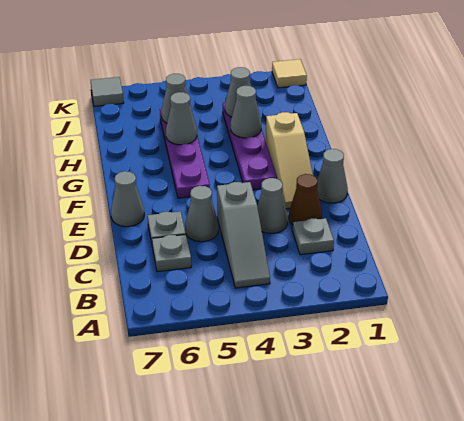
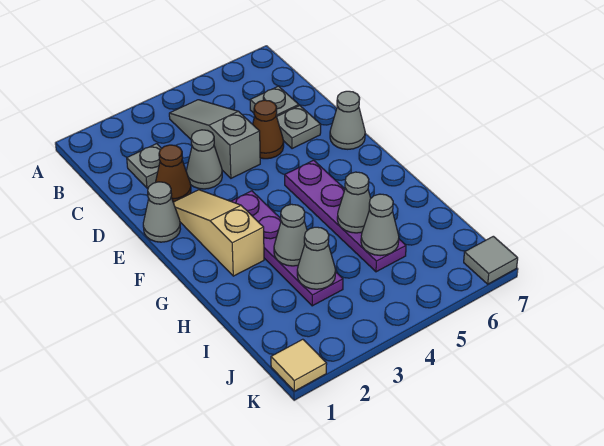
grey 1x1 cone [185,186,218,242] -> brown 1x1 cone [253,100,284,159]

